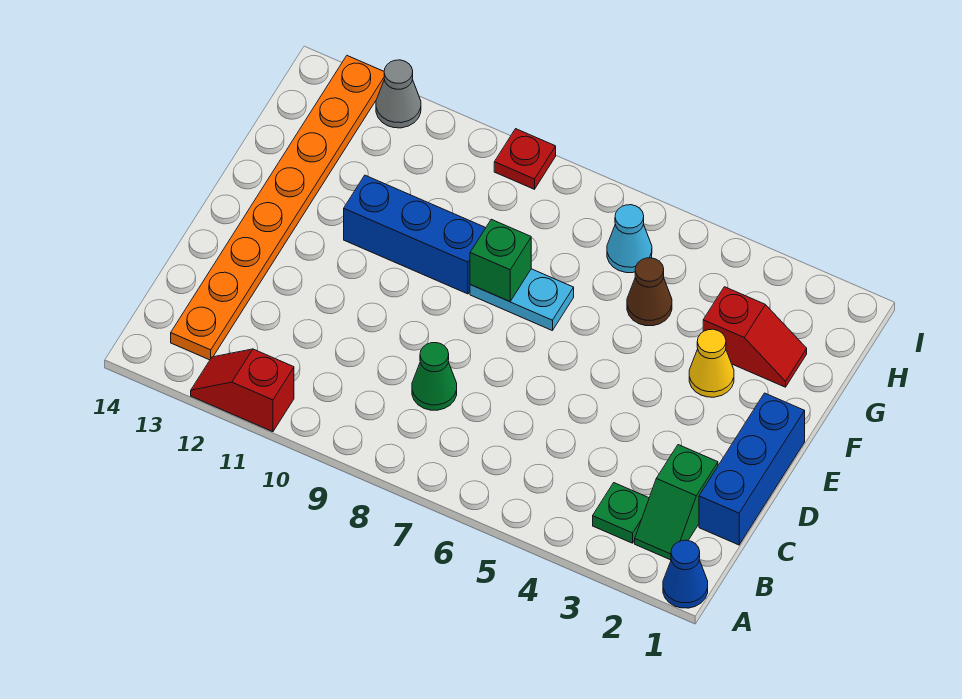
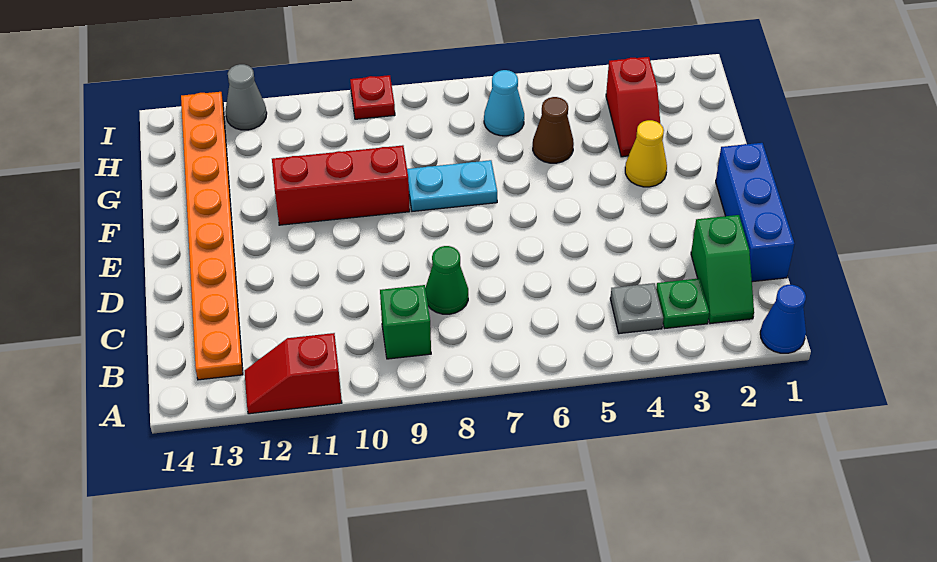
none -> grey 1x1 plate [610,283,663,334]
green 1x1 brick [470,219,531,302] -> green 1x1 brick moved to [380,285,431,359]
blue 1x3 brick [344,175,485,294] -> red 1x3 brick [272,145,410,225]
red 1x2 slope [703,287,807,387] -> red 1x2 slope turned to [606,57,660,157]

